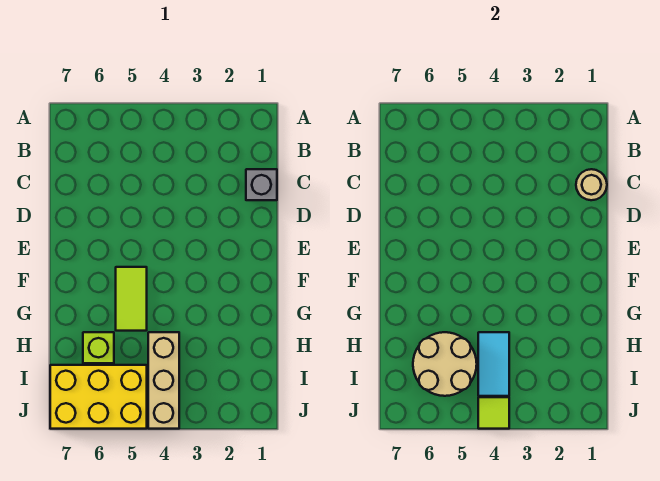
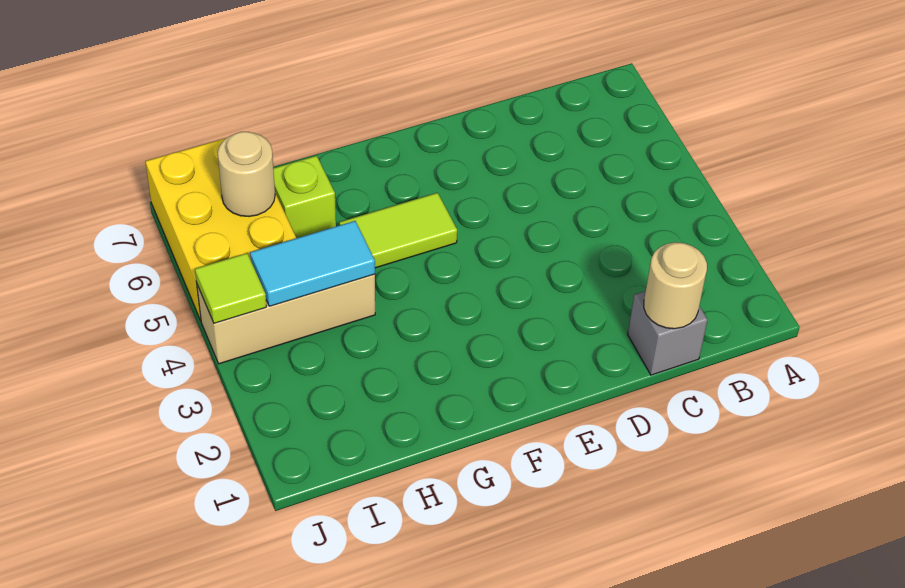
tan 2x2 round brick [413,332,477,396] -> tan 1x1 round brick [218,132,275,216]

